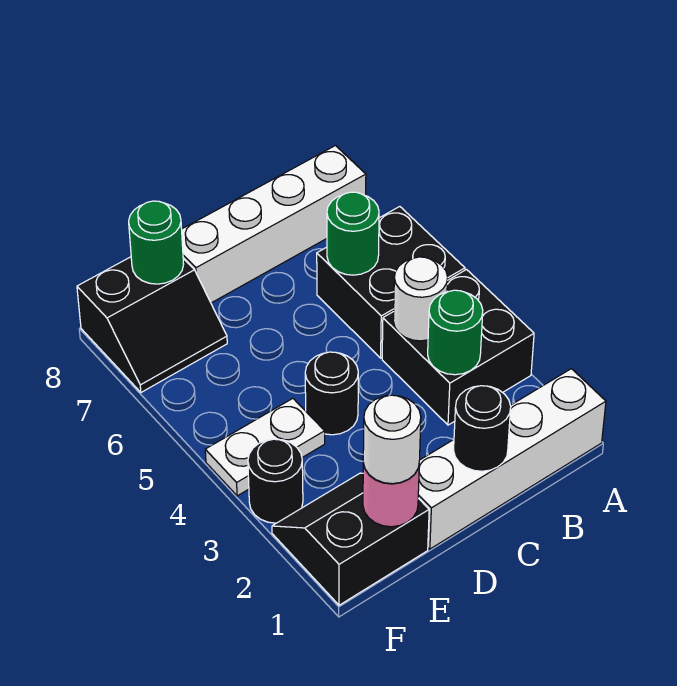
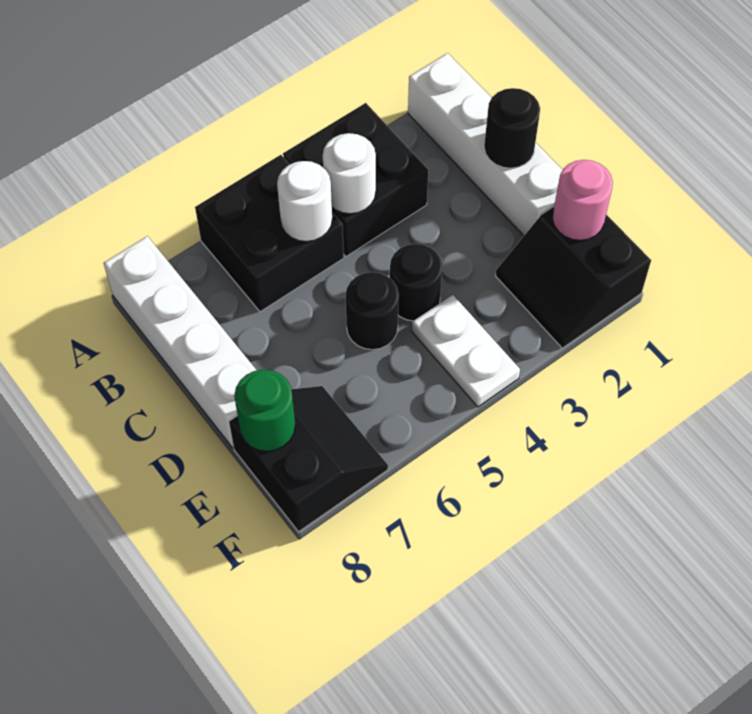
green 1x1 round brick [428,290,483,375] -> none
green 1x1 round brick [327,192,379,275] -> none
white 1x1 round brick [363,395,421,484] -> white 1x1 round brick moved to [277,161,332,242]
black 1x1 round brick [248,439,303,523] -> black 1x1 round brick moved to [346,272,399,350]

